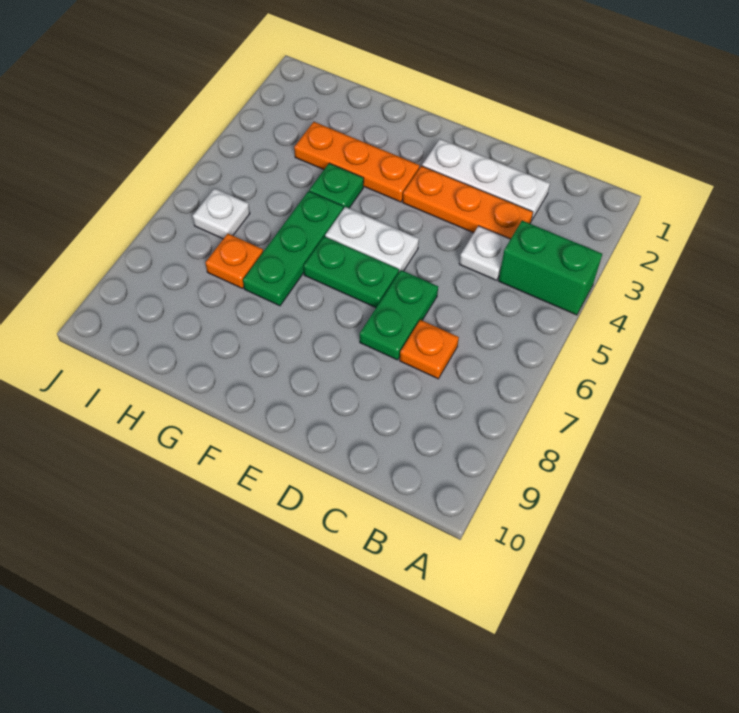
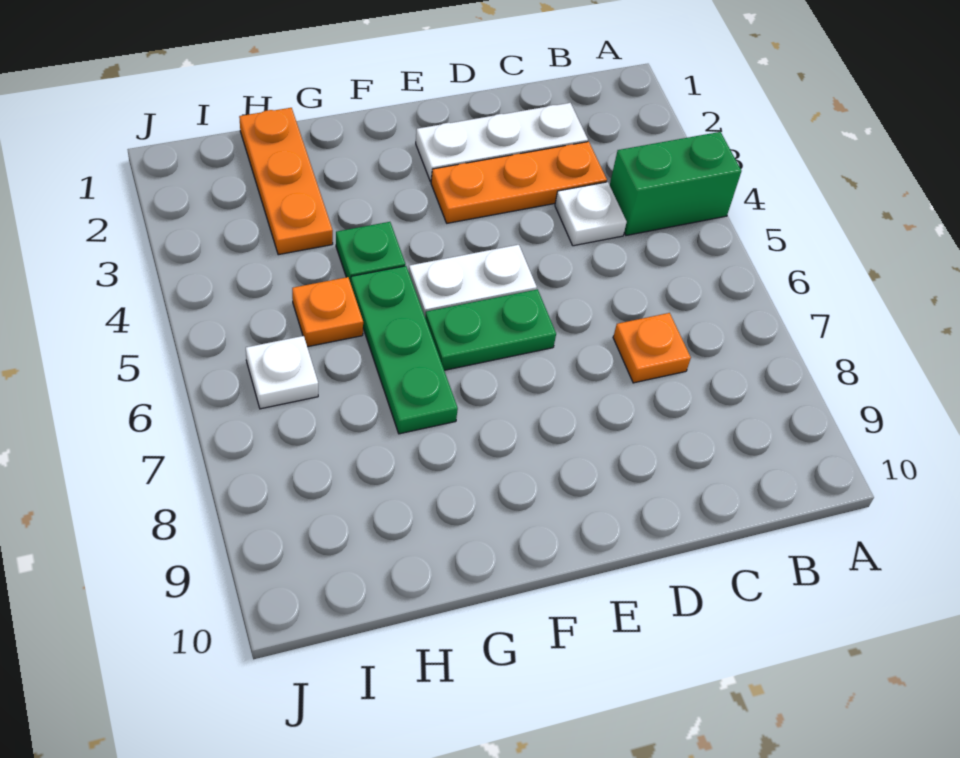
green 1x2 plate [360,270,438,360] -> none
orange 1x3 plate [294,122,420,202] -> orange 1x3 plate turned to [239,108,333,255]
orange 1x1 plate [206,234,263,288] -> orange 1x1 plate moved to [292,277,363,347]

